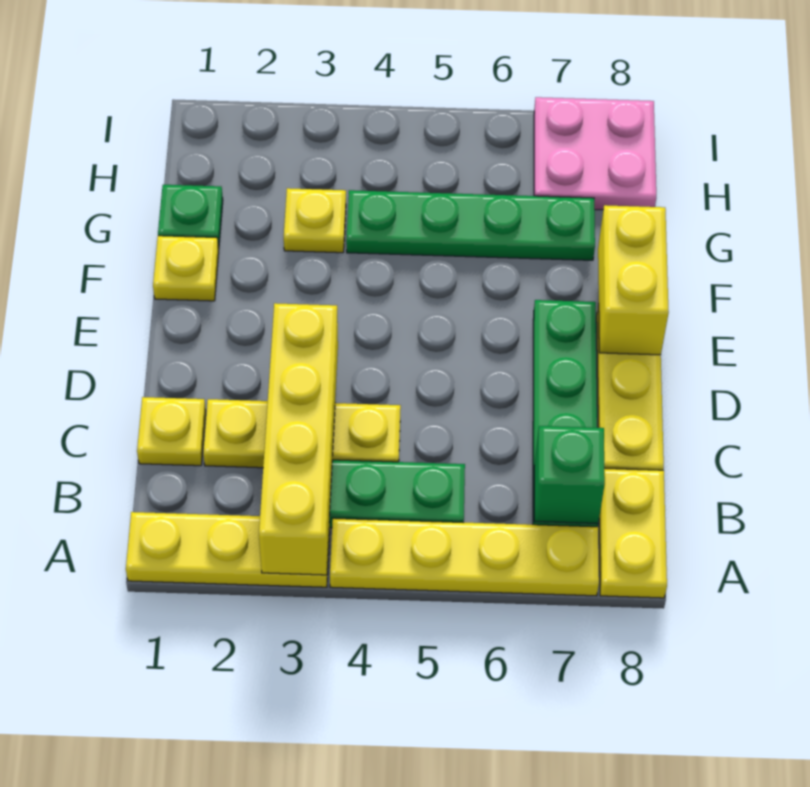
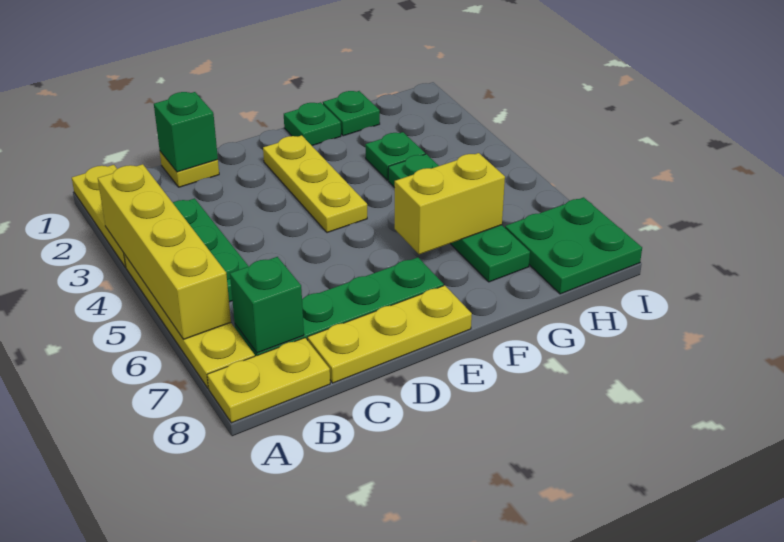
yellow 1x4 brick [259,303,338,575] -> yellow 1x4 brick turned to [98,164,231,339]
none -> green 1x1 brick [154,92,218,172]
yellow 1x3 plate [203,399,401,468] -> yellow 1x3 plate moved to [263,135,367,233]
yellow 1x2 brick [598,205,669,355] -> yellow 1x2 brick moved to [395,153,505,254]
yellow 1x1 plate [153,236,219,301] -> green 1x1 plate [284,102,341,146]
yellow 1x1 plate [284,188,346,253] -> green 1x1 plate [365,132,425,180]
pink 2x2 plate [534,97,656,210] -> green 2x2 plate [505,197,642,294]

